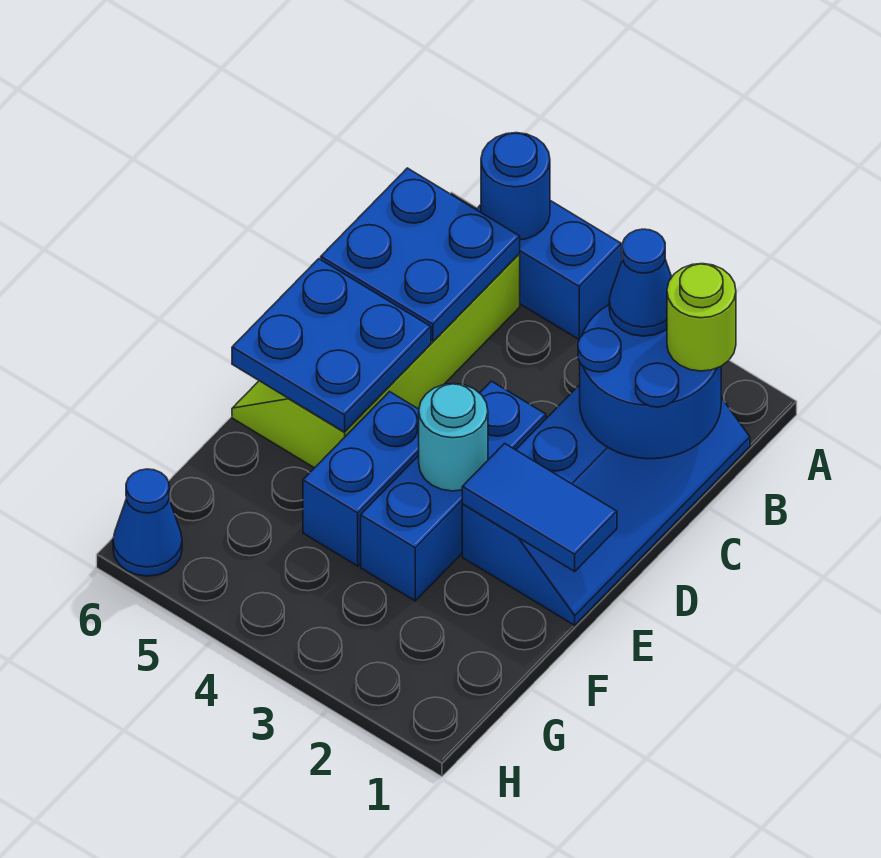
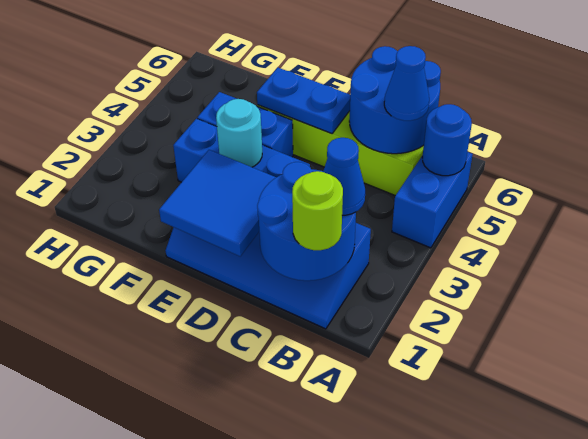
blue 2x2 plate [321,168,520,341] -> blue 2x2 round brick [349,46,441,154]
blue 2x2 plate [232,259,431,432] -> blue 1x2 plate [257,68,350,133]
blue 1x2 tile [462,443,617,571] -> blue 2x2 tile [159,150,276,256]
blue 1x1 cone [113,469,182,576] -> blue 1x1 cone moved to [384,46,429,121]

